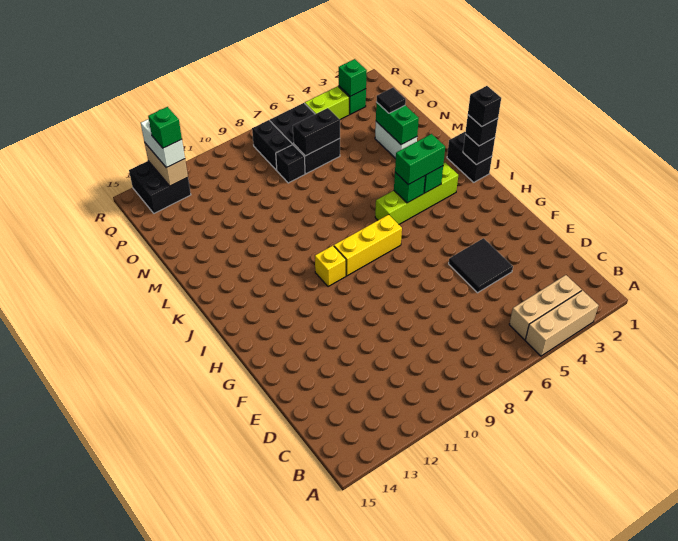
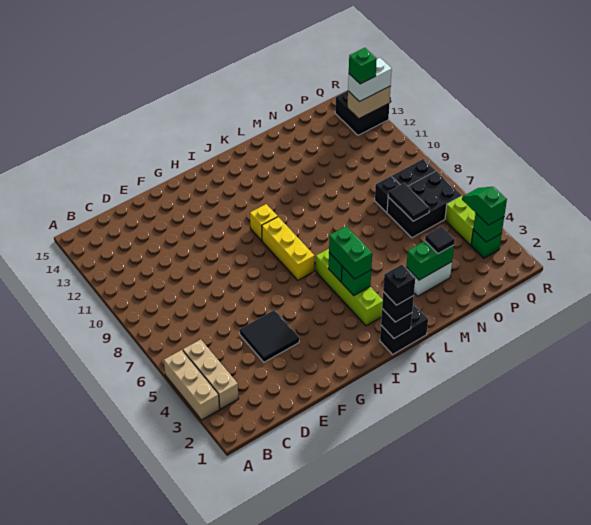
black 1x2 brick [293,108,340,156] -> black 1x2 tile [388,183,429,221]
none -> green 1x2 slope [462,187,507,225]

